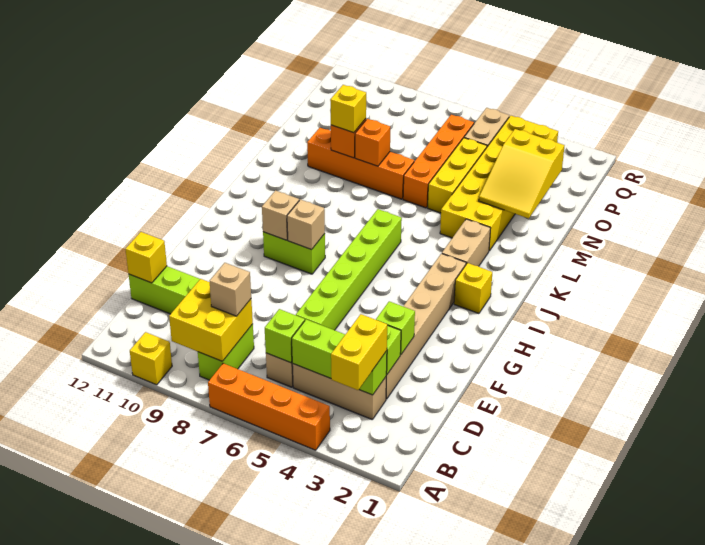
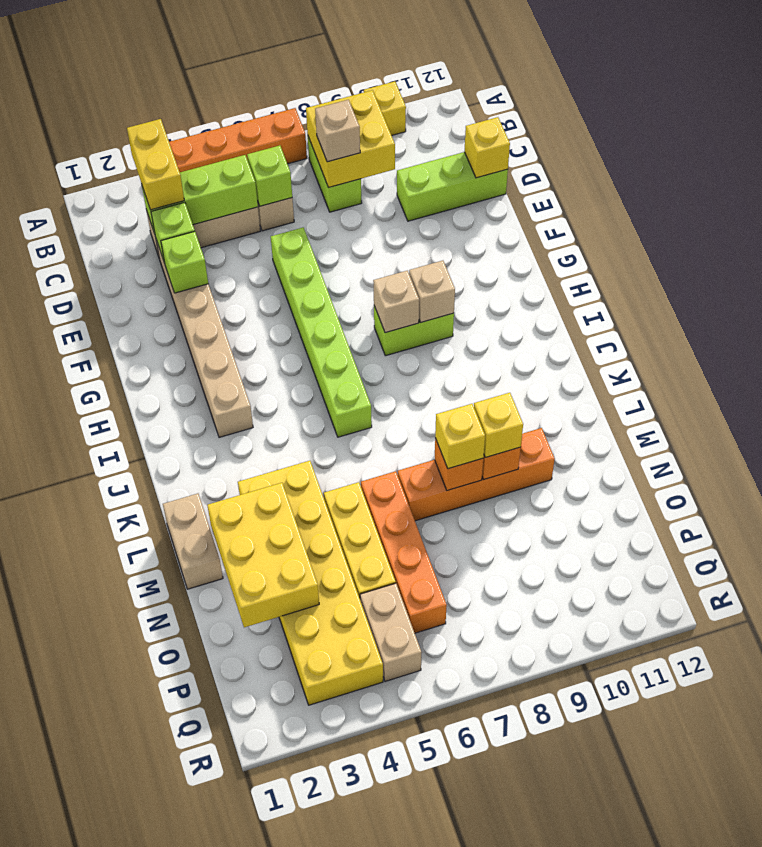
yellow 1x1 brick [454,263,492,313] -> yellow 1x1 brick moved to [435,404,485,469]
tan 1x2 brick [442,219,491,266] -> tan 1x2 brick moved to [163,494,223,589]
yellow 2x3 slope [479,129,564,218] -> yellow 2x3 brick [207,483,319,627]

